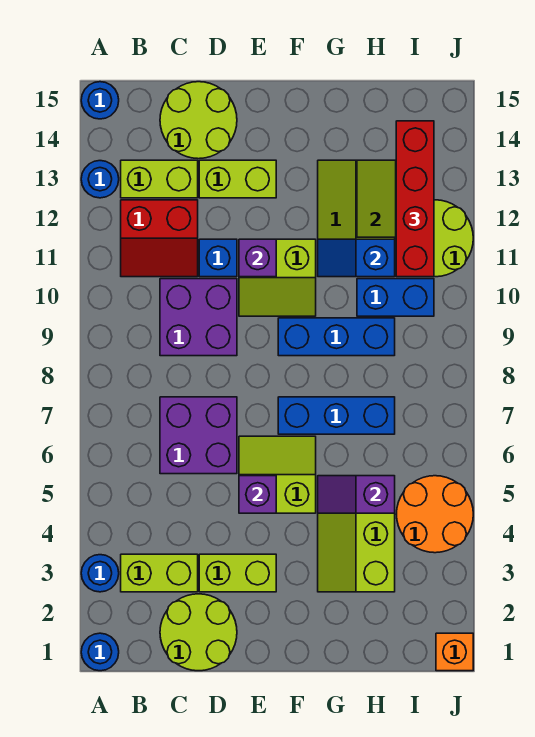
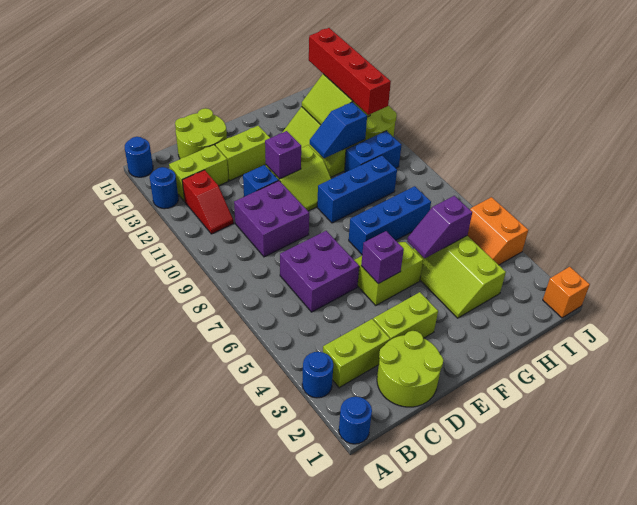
red 2x2 slope [121,200,198,277] -> red 1x2 slope [182,170,234,234]
orange 2x2 round brick [397,476,473,553] -> orange 2x2 slope [467,197,528,265]

